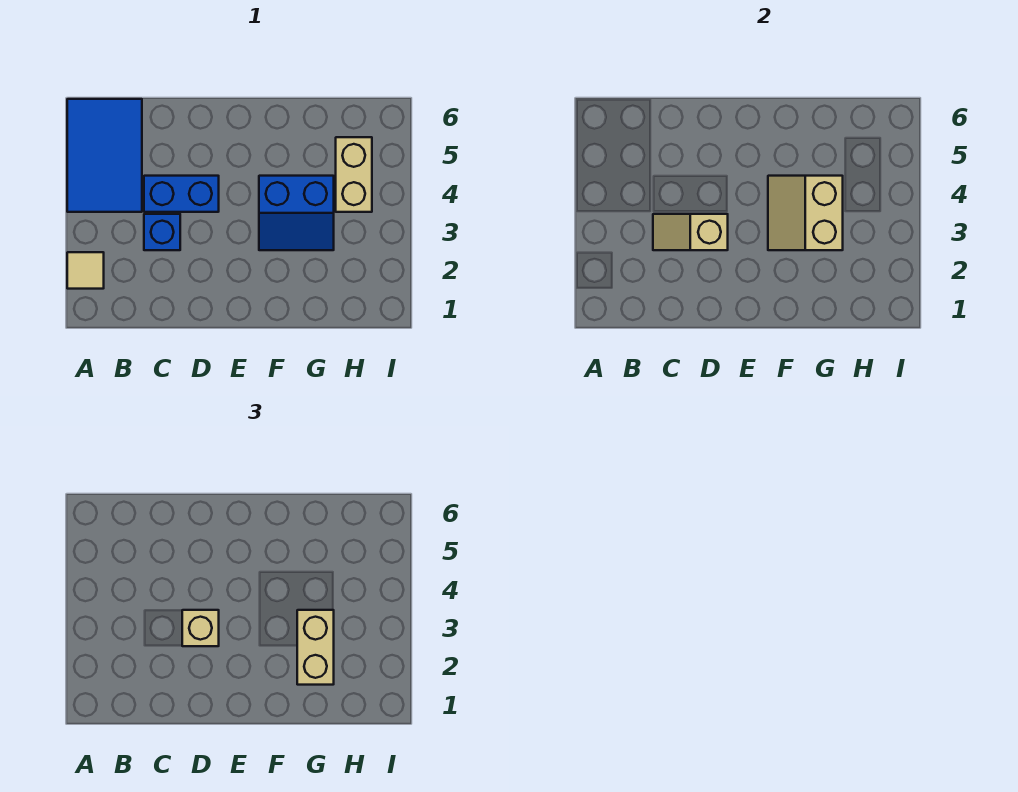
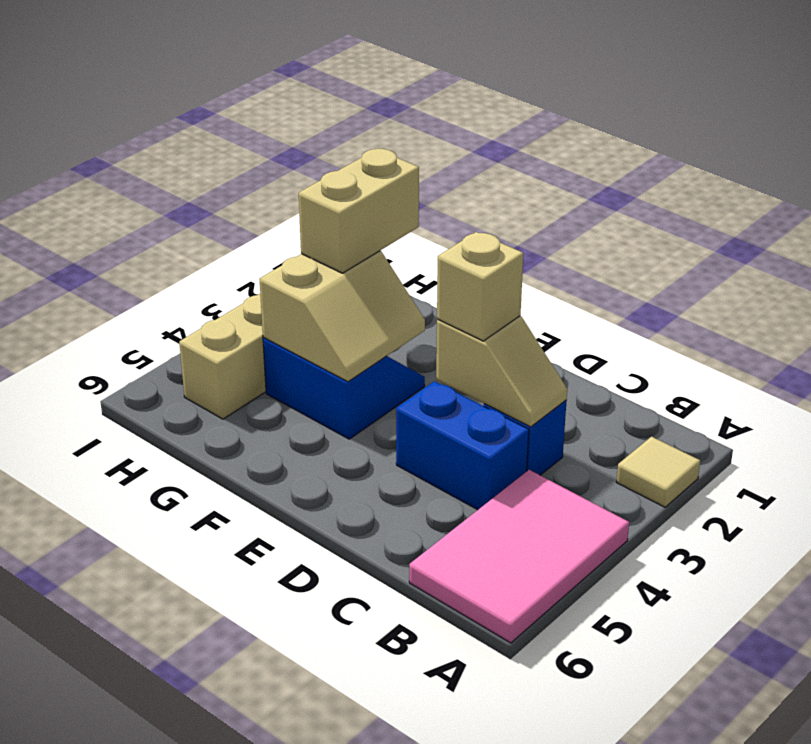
blue 2x3 tile [67,99,142,212] -> pink 2x3 tile [409,470,629,643]

